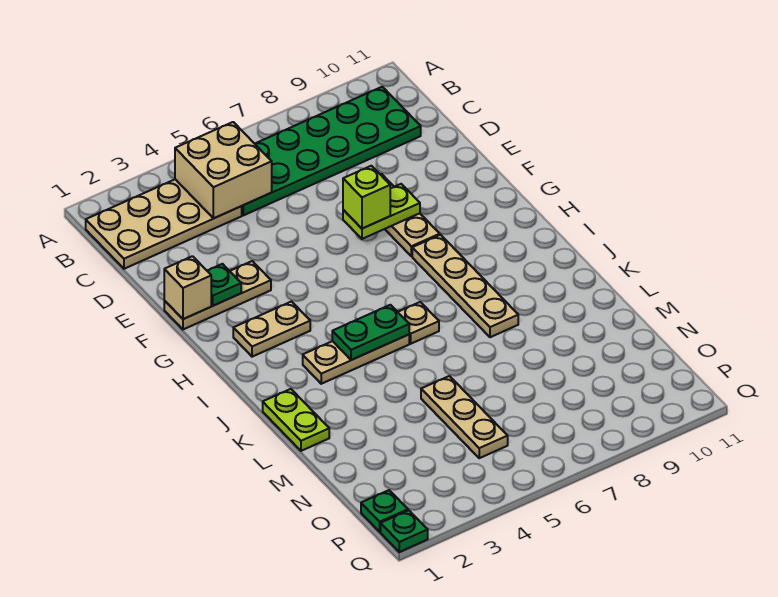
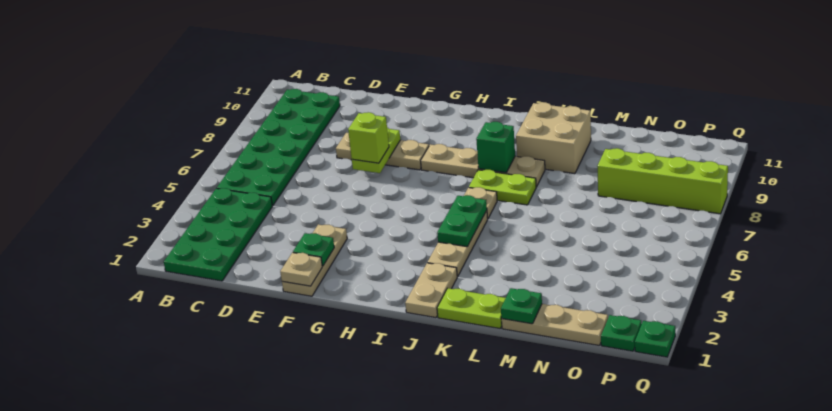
tan 2x4 plate [86,179,242,269] -> green 2x4 plate [164,188,272,281]
tan 2x2 brick [175,122,272,218] -> tan 2x2 brick moved to [516,102,591,174]
tan 1x1 brick [164,256,211,319] -> tan 1x1 plate [280,253,322,286]
tan 1x2 plate [233,302,310,357] -> tan 1x2 plate moved to [405,263,458,318]
none -> lime 1x2 plate [469,170,536,205]
none -> green 1x1 brick [476,122,515,173]
none -> green 1x1 plate [501,288,542,324]
tan 1x3 plate [421,376,508,458] -> tan 1x3 plate moved to [502,304,608,345]
none -> lime 1x4 brick [597,148,728,214]

